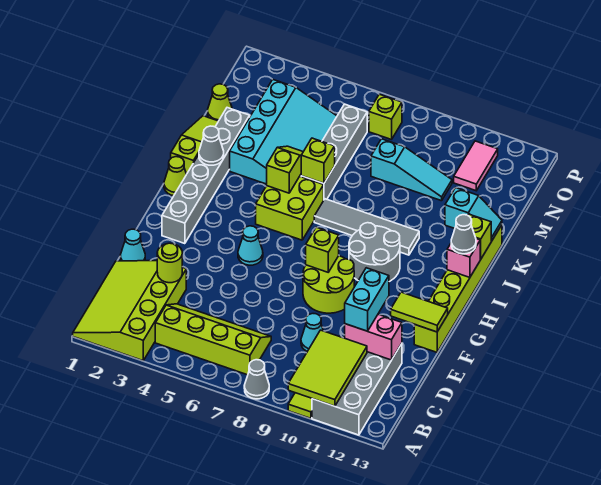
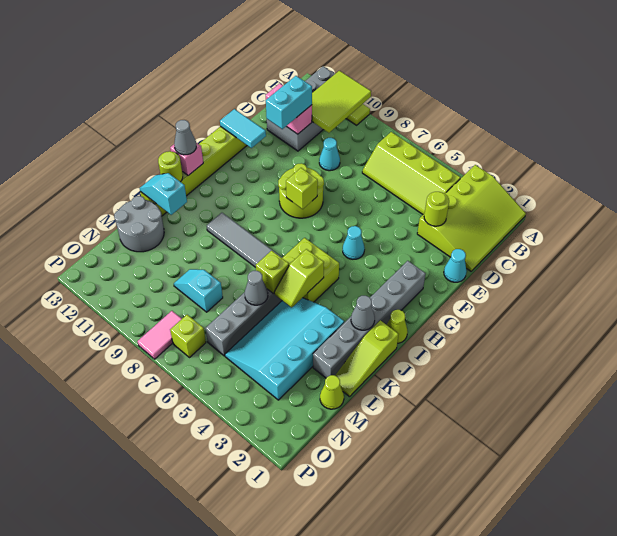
grey 1x1 cone [244,360,269,399] -> grey 1x1 cone moved to [245,271,268,305]
lime 1x2 tile [391,292,448,332] -> cyan 1x2 tile [220,109,266,148]
grey 2x2 round brick [349,223,400,282] -> grey 2x2 round brick moved to [114,196,164,252]
lime 1x1 brick [468,214,492,259] -> lime 1x1 round brick [158,151,183,182]
cyan 1x3 slope [371,139,452,201] -> cyan 1x2 slope [174,269,223,312]
pink 1x2 tile [454,141,498,191] -> pink 1x2 tile moved to [138,311,182,359]

